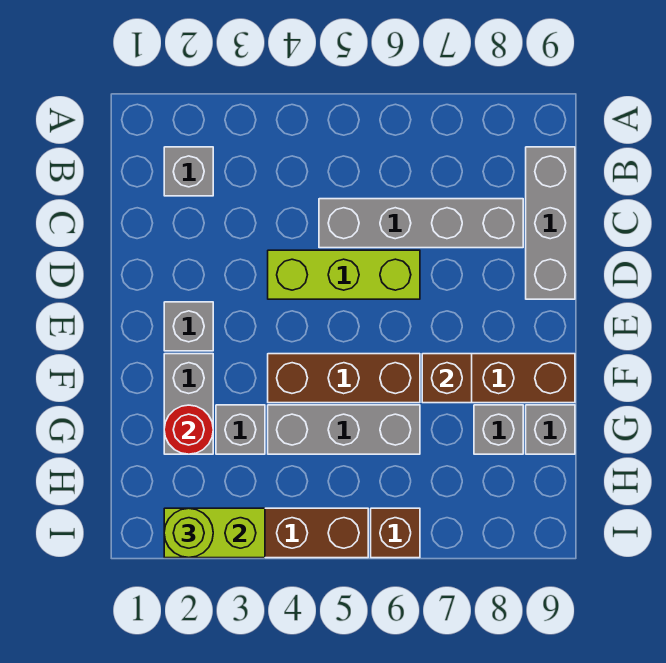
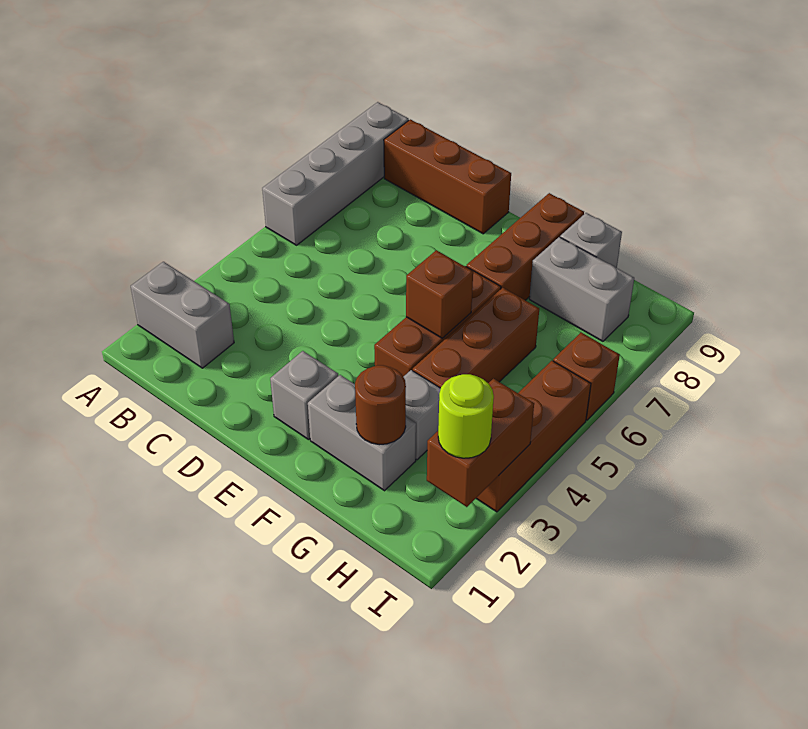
grey 1x1 brick [164,147,213,196] -> grey 1x2 brick [131,262,234,368]
grey 1x3 brick [526,147,575,299] -> brown 1x3 brick [384,119,511,234]
grey 1x4 brick [319,199,523,248] -> grey 1x4 brick moved to [262,102,409,245]
lime 1x3 brick [268,250,420,299] -> none
brown 1x1 brick [422,354,472,403] -> brown 1x1 brick moved to [406,250,473,338]
red 1x1 round brick [164,405,213,454] -> brown 1x1 round brick [355,365,406,445]
grey 1x3 brick [268,405,420,454] -> brown 1x3 brick [413,288,539,388]
grey 1x1 brick [474,405,523,454] -> grey 1x2 brick [529,237,634,341]
lime 1x2 brick [164,508,265,558] -> brown 1x2 brick [427,379,534,507]

